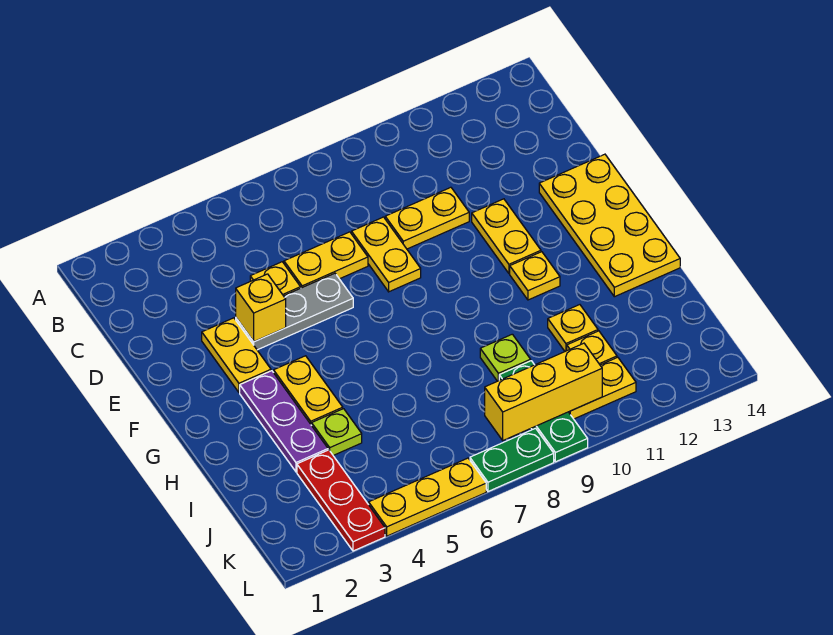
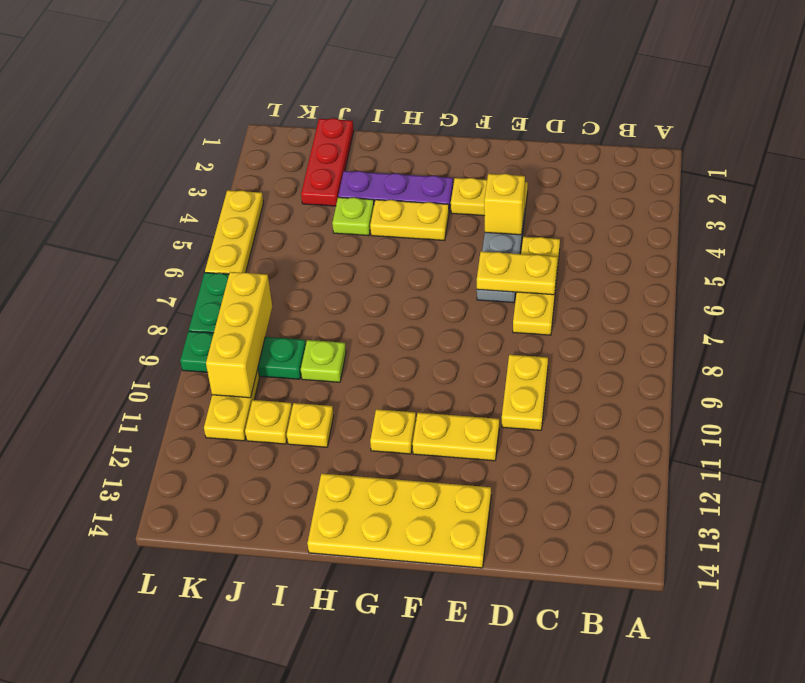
yellow 1x2 plate [352,217,421,292] -> yellow 1x2 plate moved to [477,251,558,295]
red 1x3 plate [297,450,385,551] -> red 1x3 plate turned to [301,118,354,206]

